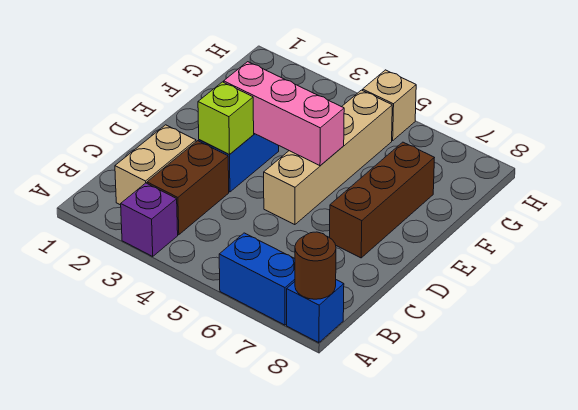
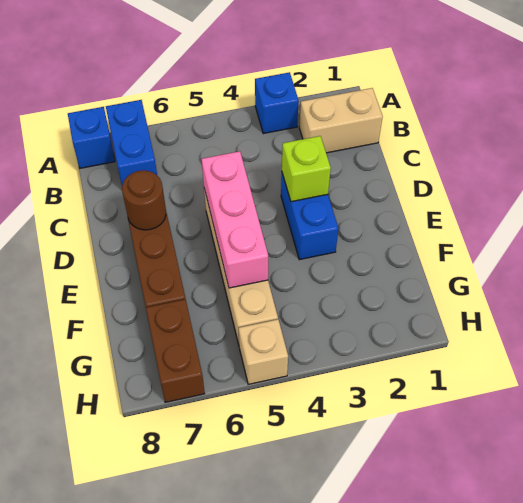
purple 1x1 brick [121,183,178,256] -> blue 1x1 brick [255,72,299,134]
blue 1x2 brick [219,233,295,325] -> blue 1x2 brick turned to [106,100,157,185]
brown 1x1 round brick [295,232,336,299] -> brown 1x1 round brick moved to [122,170,166,230]
tan 1x2 brick [115,125,196,205] -> tan 1x2 brick turned to [299,88,383,153]
brown 1x2 brick [147,141,229,235] -> brown 1x2 brick moved to [146,299,205,402]
pink 1x3 brick [224,62,344,166] -> pink 1x3 brick turned to [202,151,268,288]

